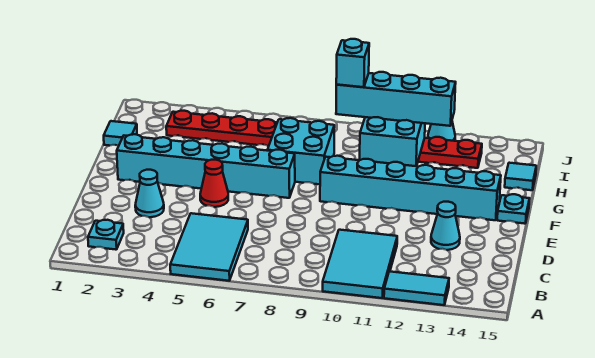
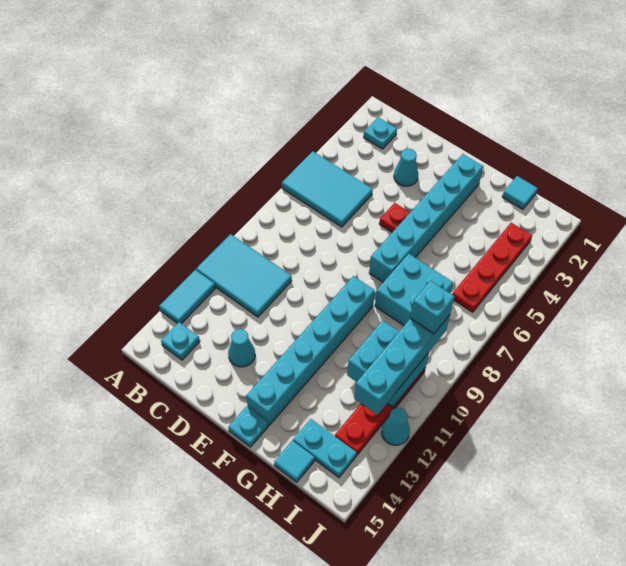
none -> cyan 1x1 plate [161,322,200,360]
red 1x1 cone [200,160,228,207] -> red 1x1 plate [379,203,410,232]
none -> cyan 1x2 plate [293,419,357,477]

